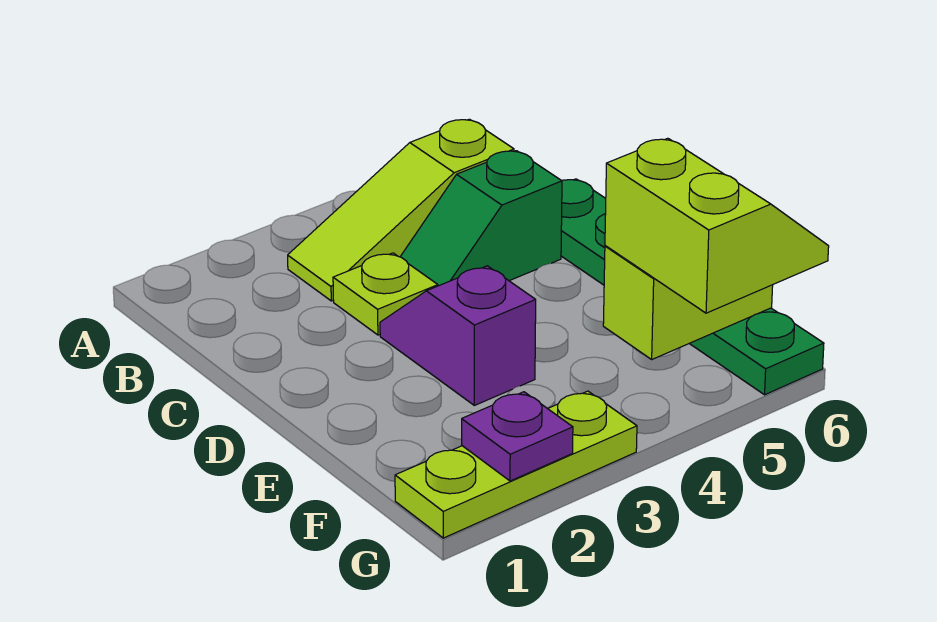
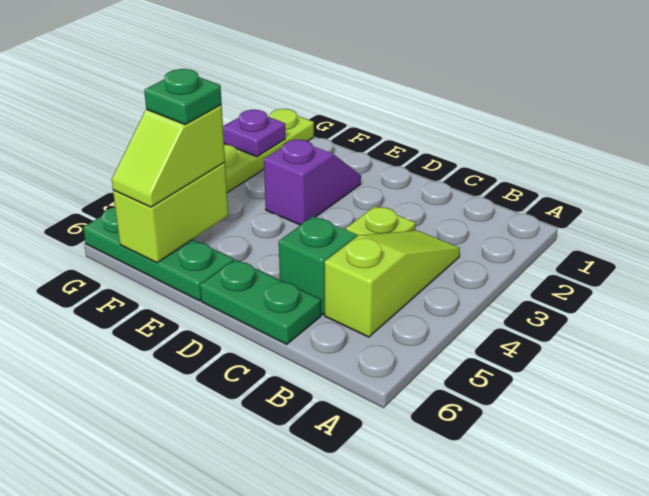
purple 1x2 slope [380,266,536,405] -> purple 1x2 slope turned to [264,140,361,225]
lime 2x2 slope [605,138,829,313] -> lime 1x2 slope [112,105,225,207]
none -> green 1x1 plate [144,69,222,124]

